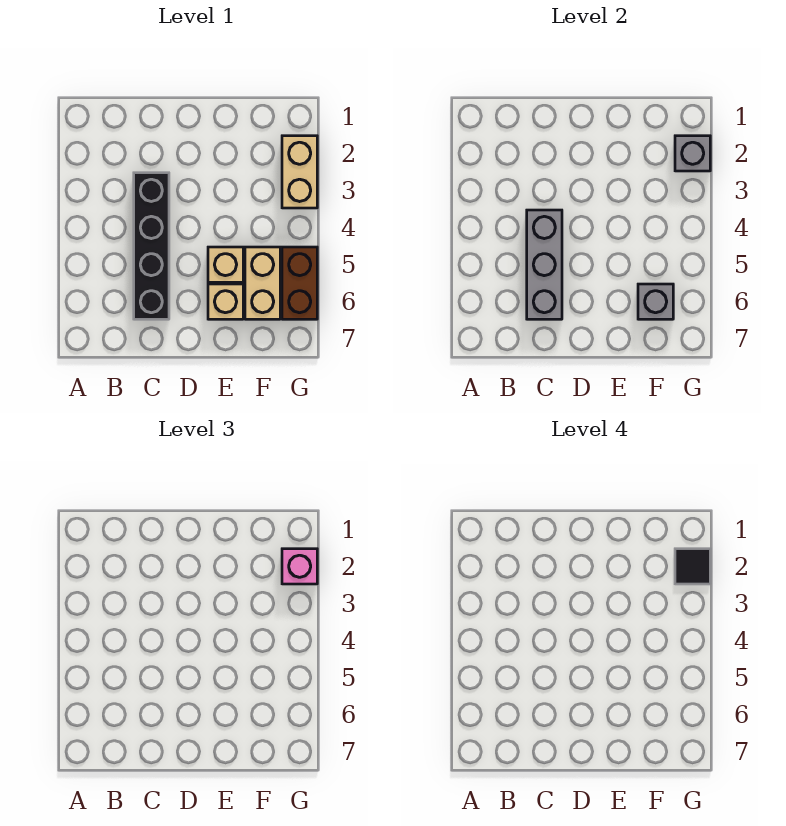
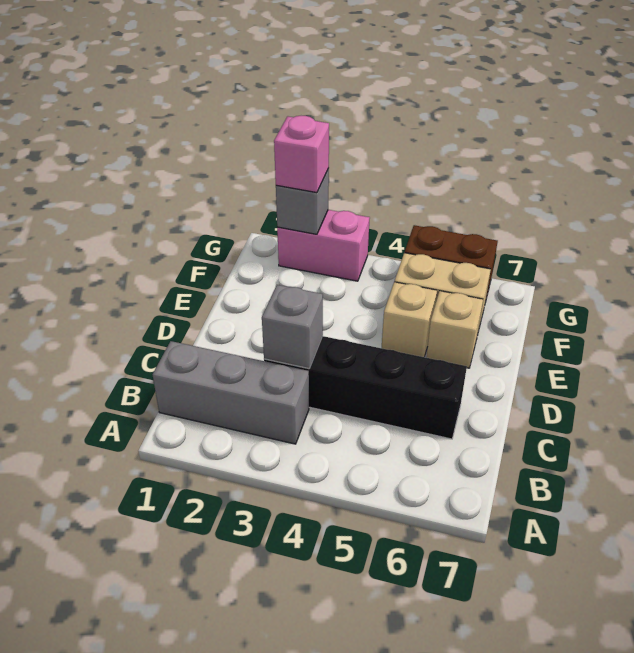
grey 1x3 brick [527,210,562,319] -> grey 1x3 brick moved to [153,341,309,444]
grey 1x1 brick [638,284,673,319] -> grey 1x1 brick moved to [262,285,323,369]
tan 1x2 brick [282,136,317,208] -> pink 1x2 brick [277,210,370,281]
black 1x1 tile [675,549,710,584] -> none

